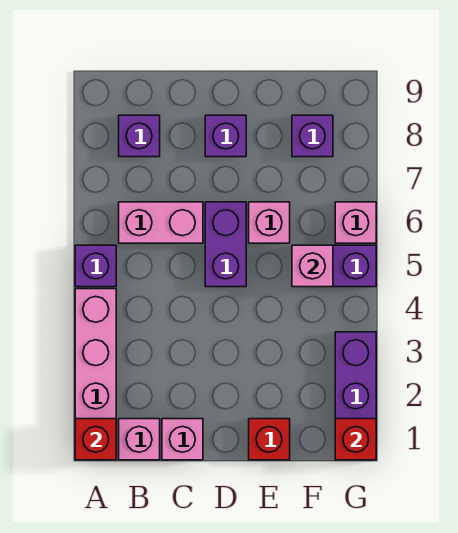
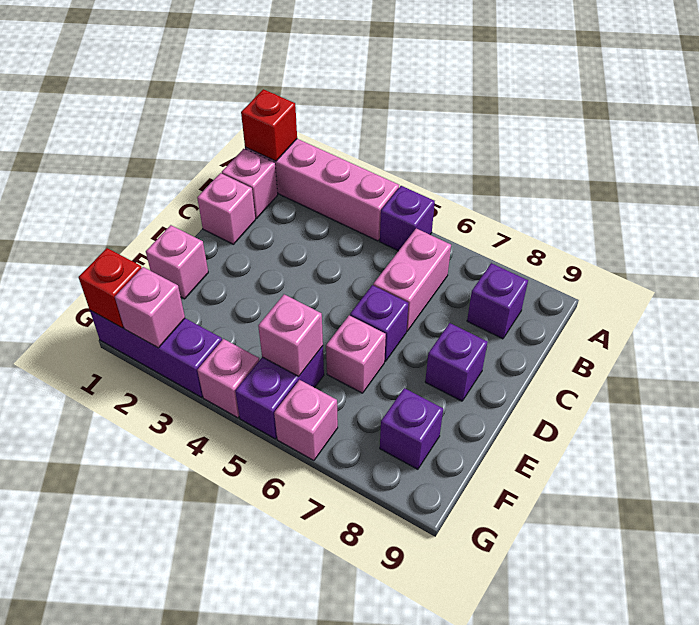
purple 1x2 brick [205,202,246,287] -> purple 1x1 brick [350,285,408,361]
red 1x1 brick [249,419,290,460] -> pink 1x1 brick [146,225,208,299]
none -> pink 1x1 brick [115,267,185,348]
none -> pink 1x1 brick [197,339,259,418]

